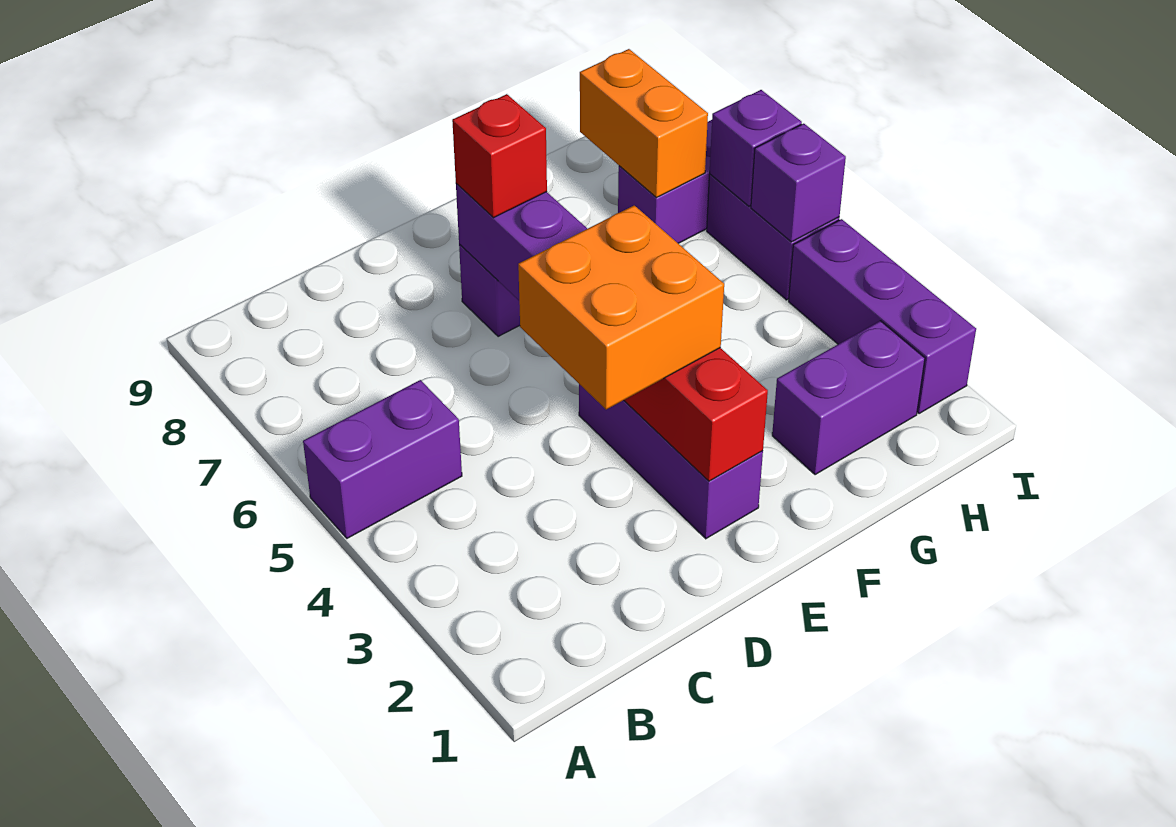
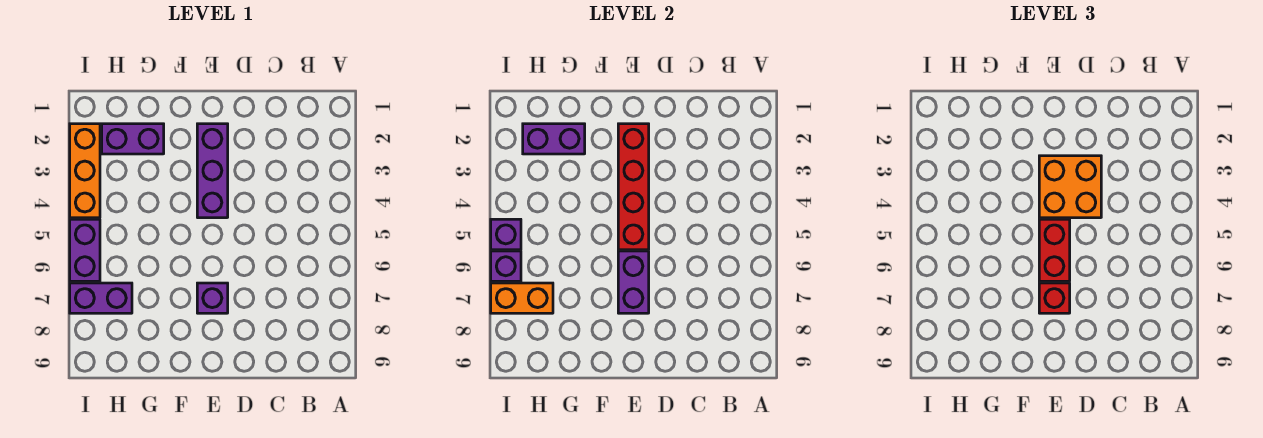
purple 1x2 brick [303,380,462,538] -> purple 1x2 brick moved to [523,124,585,154]
none -> red 1x2 brick [1039,219,1070,281]
orange 1x2 brick [580,49,708,198] -> orange 1x2 brick turned to [491,283,553,313]
purple 1x3 brick [789,219,976,414] -> orange 1x3 brick [70,124,100,218]

